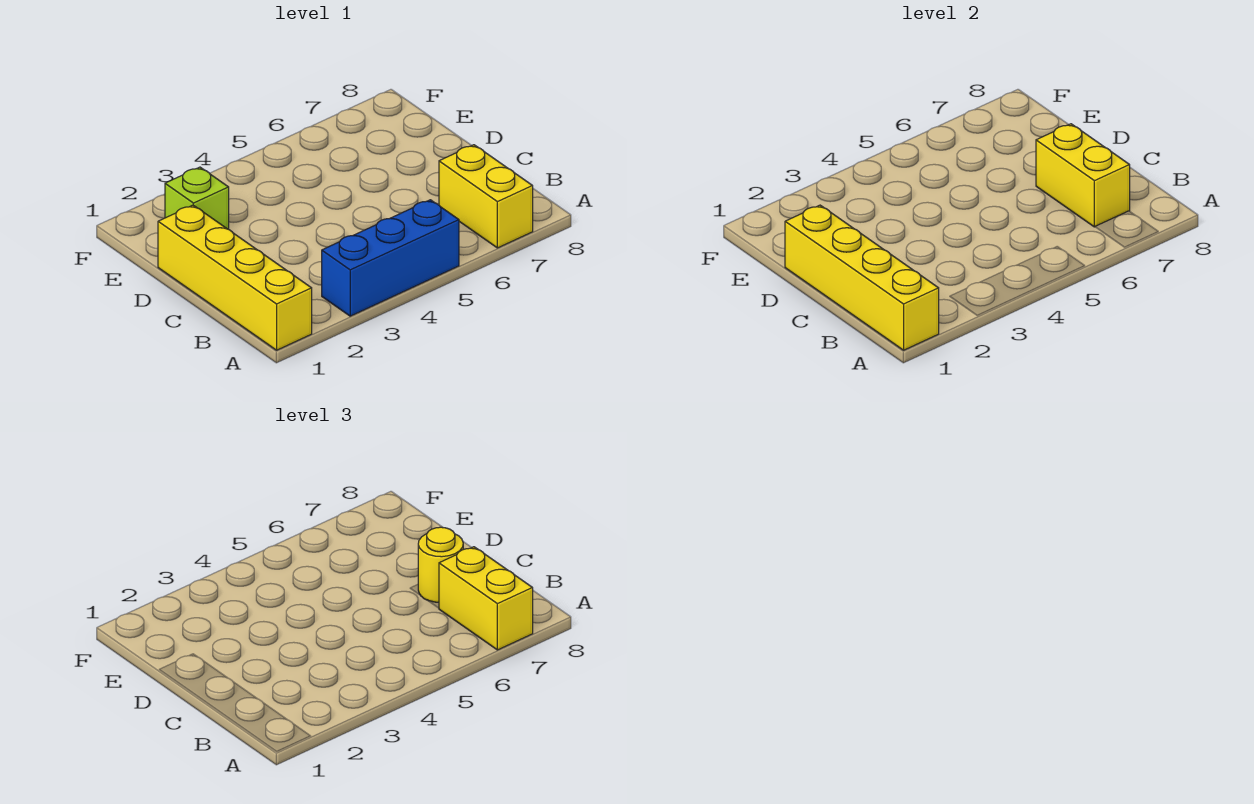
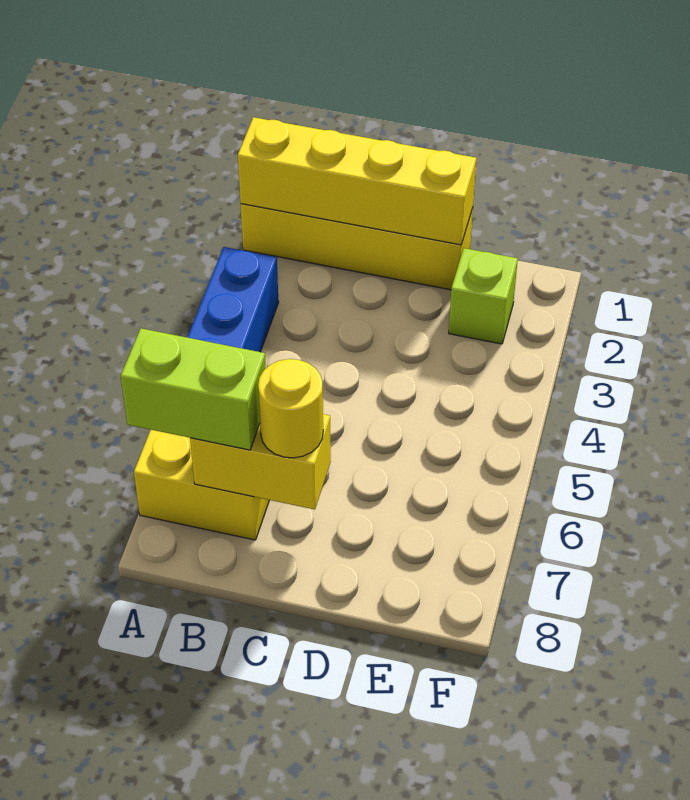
yellow 1x2 brick [439,547,533,650] -> lime 1x2 brick [121,328,266,450]

